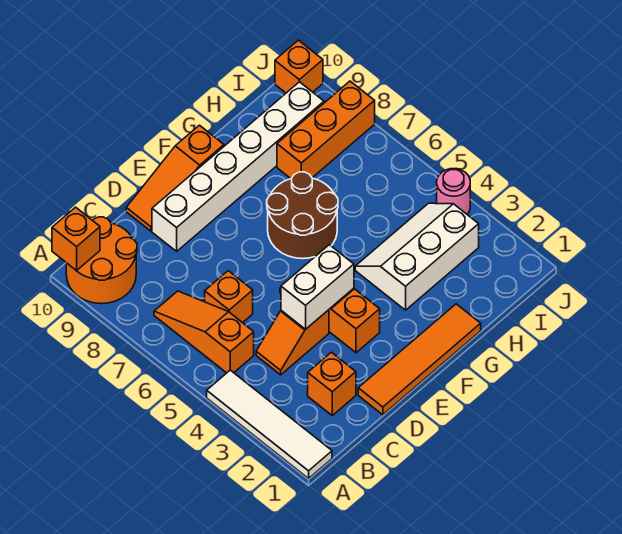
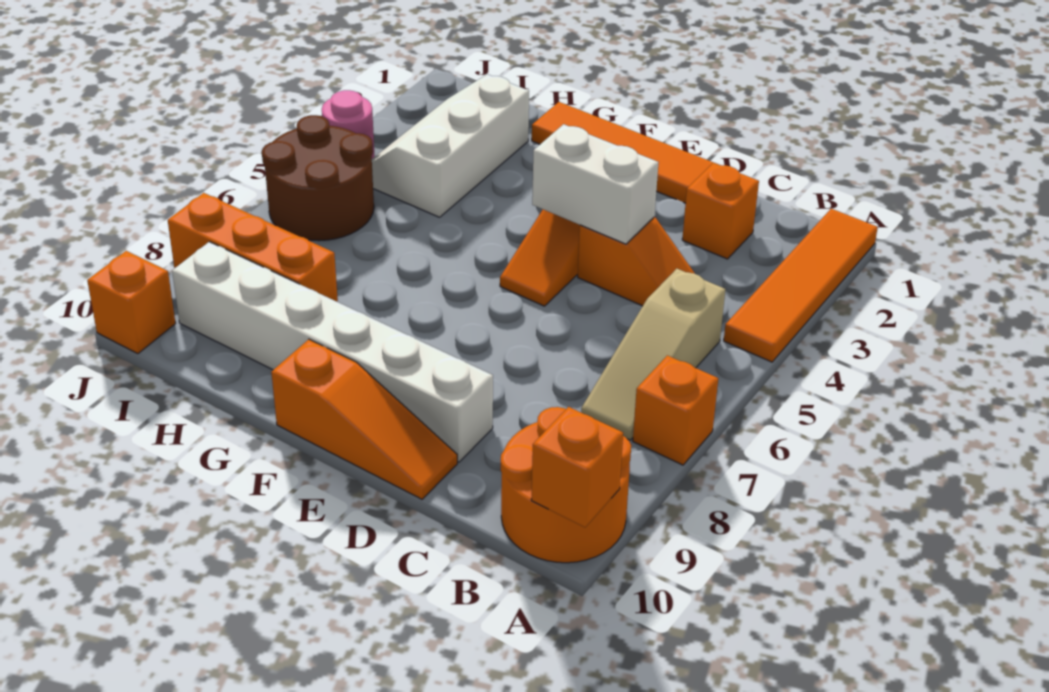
white 1x4 tile [207,370,332,478] -> orange 1x4 tile [724,209,878,362]
orange 1x3 slope [154,291,254,373] -> tan 1x3 slope [581,269,725,440]
orange 1x1 brick [205,271,253,323] -> orange 1x1 brick moved to [633,355,718,465]
brown 2x2 round brick [267,172,338,259] -> brown 2x2 round brick moved to [262,115,374,241]
white 2x3 slope [355,203,479,310] -> white 2x3 slope turned to [372,74,529,217]

